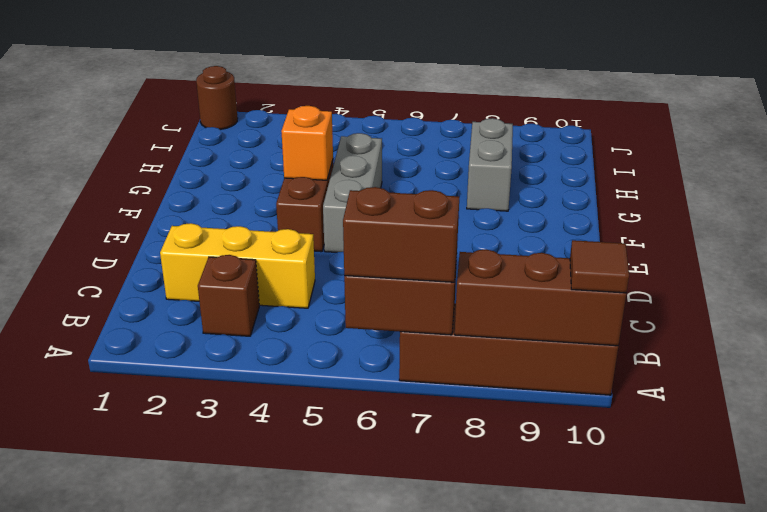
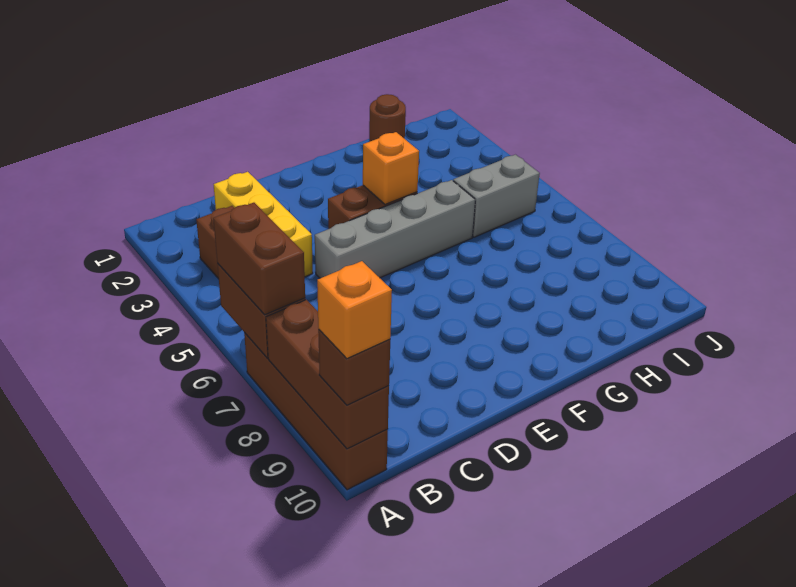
brown 1x1 tile [570,240,629,293] -> brown 1x1 brick [318,330,390,405]
none -> orange 1x1 brick [317,261,392,359]
grey 1x3 brick [323,133,382,252] -> grey 1x4 brick [315,180,475,278]
grey 1x2 brick [467,118,513,211] -> grey 1x2 brick moved to [453,155,540,237]
brown 1x1 round brick [196,66,238,129] -> brown 1x1 round brick moved to [369,94,406,142]

